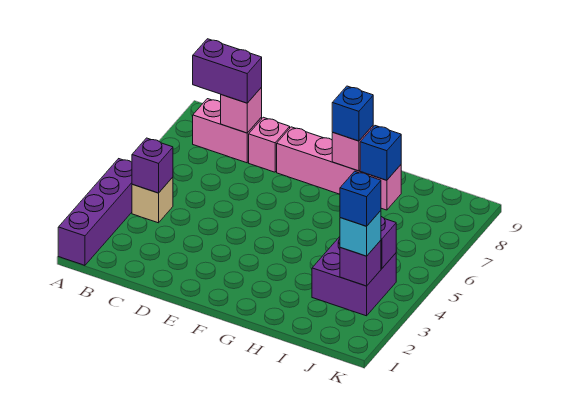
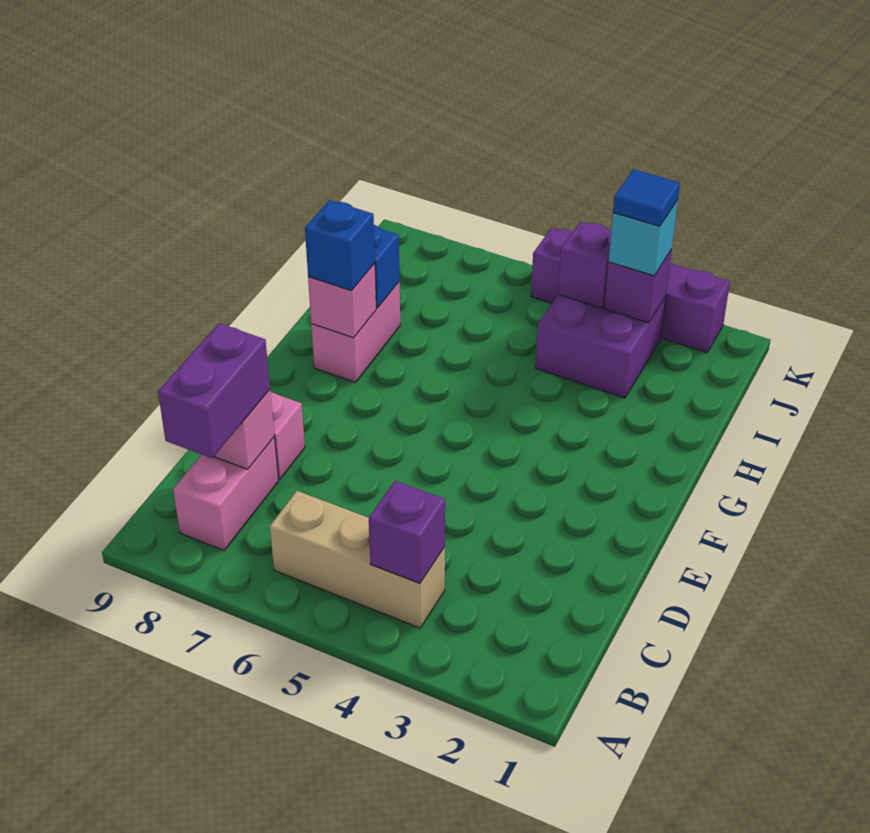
purple 1x4 brick [58,159,132,265] -> purple 1x4 brick moved to [531,228,730,353]
tan 1x1 brick [132,177,173,223] -> tan 1x3 brick [270,491,445,628]
pink 1x4 brick [277,127,401,210] -> pink 1x2 brick [311,281,400,383]
blue 1x1 brick [340,171,381,226] -> blue 1x1 tile [613,169,680,226]

